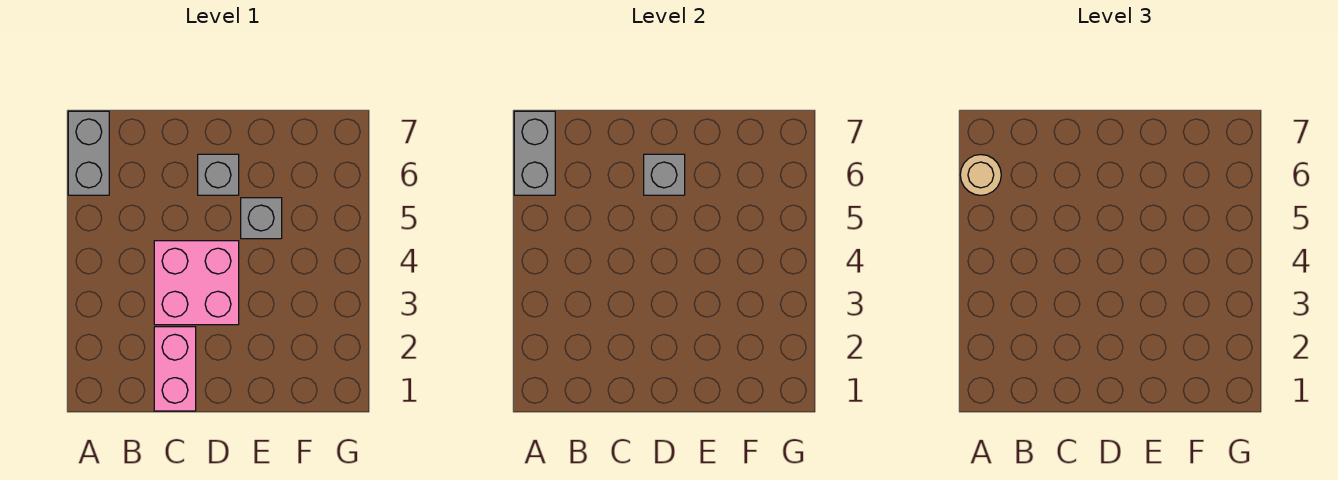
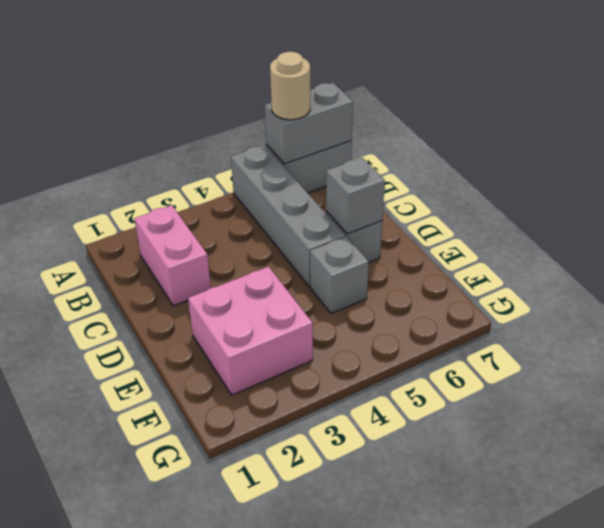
none -> grey 1x4 brick [231,145,345,287]
pink 1x2 brick [154,327,196,411] -> pink 1x2 brick turned to [134,205,211,306]
pink 2x2 brick [154,241,239,325] -> pink 2x2 brick moved to [188,267,313,395]

